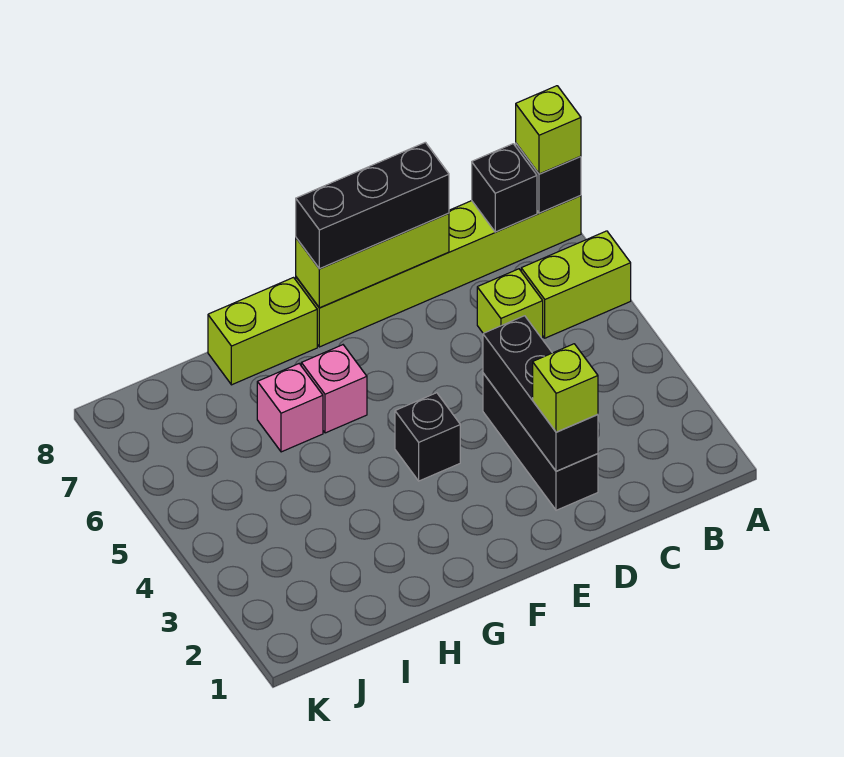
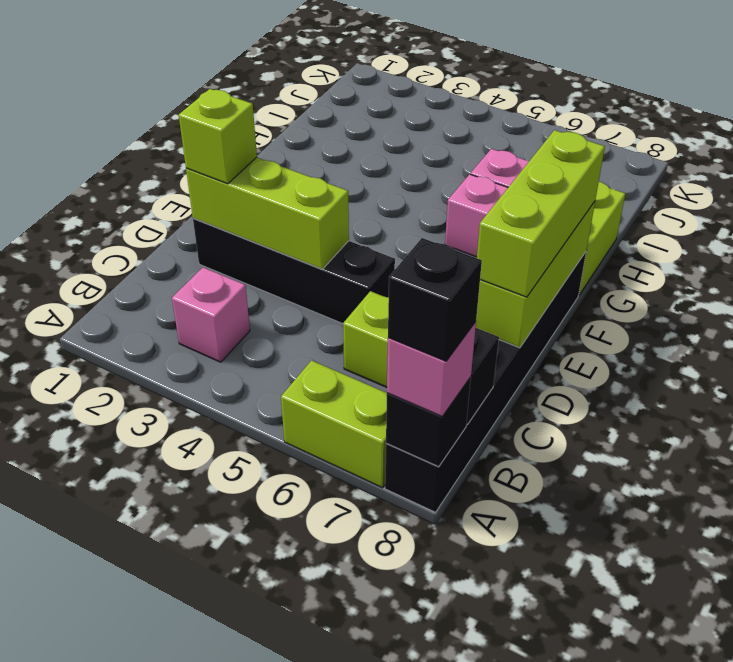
lime 1x2 brick [521,231,631,338] -> lime 1x2 brick turned to [281,360,387,488]
lime 1x6 brick [296,196,581,347] -> black 1x6 brick [385,252,586,512]
lime 1x1 brick [516,86,581,174] -> pink 1x1 brick [387,322,476,416]
none -> pink 1x1 brick [172,267,250,362]
black 1x3 brick [483,373,598,510] -> black 1x4 brick [193,218,395,324]
black 1x3 brick [483,316,598,471] -> lime 1x3 brick [186,157,349,269]
black 1x3 brick [296,142,449,269] -> lime 1x3 brick [477,130,605,297]
black 1x1 brick [395,393,460,481] -> black 1x1 brick moved to [388,238,482,361]

